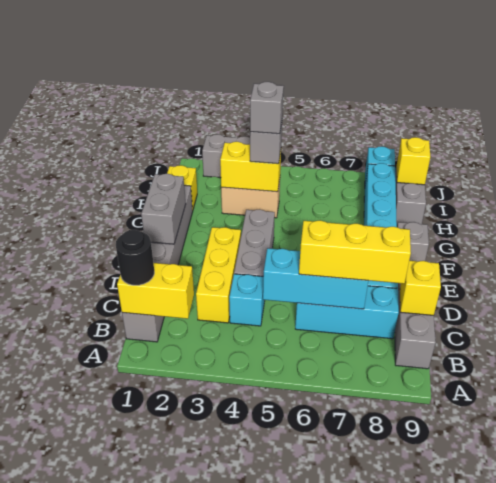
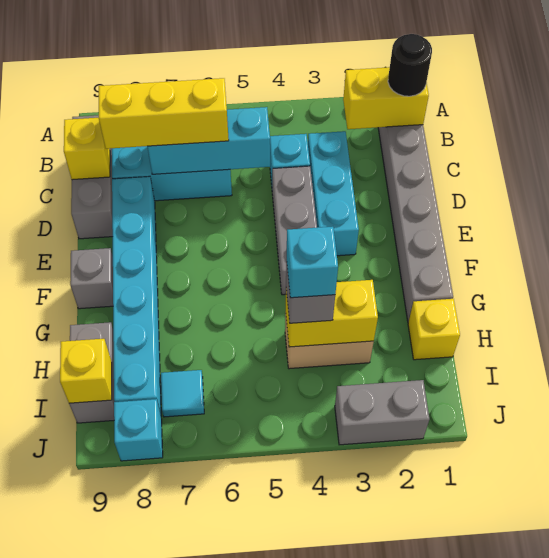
yellow 1x3 brick [196,227,241,323] -> cyan 1x3 brick [308,131,359,256]
grey 1x2 brick [141,174,186,244] -> none
grey 1x1 brick [250,82,284,134] -> cyan 1x1 brick [287,227,338,298]
none -> cyan 1x1 tile [161,370,204,417]

